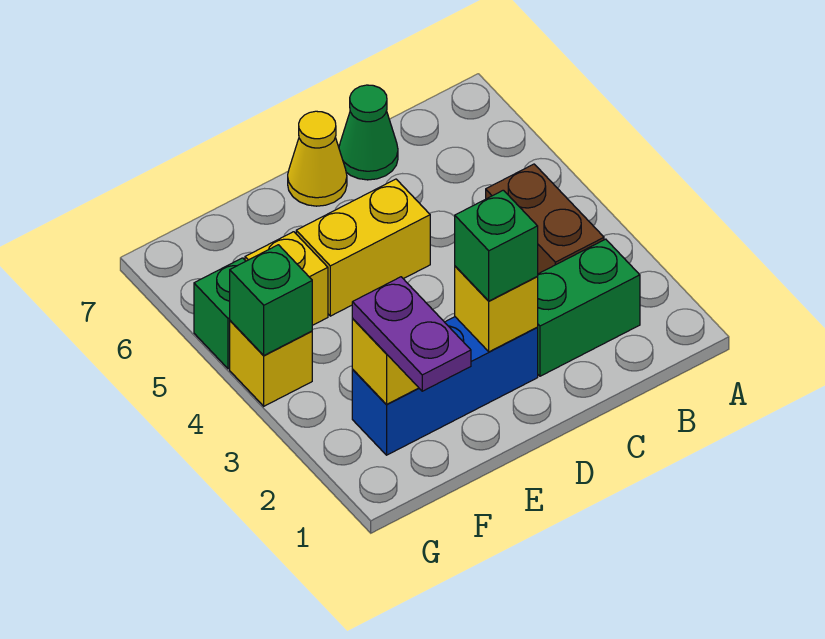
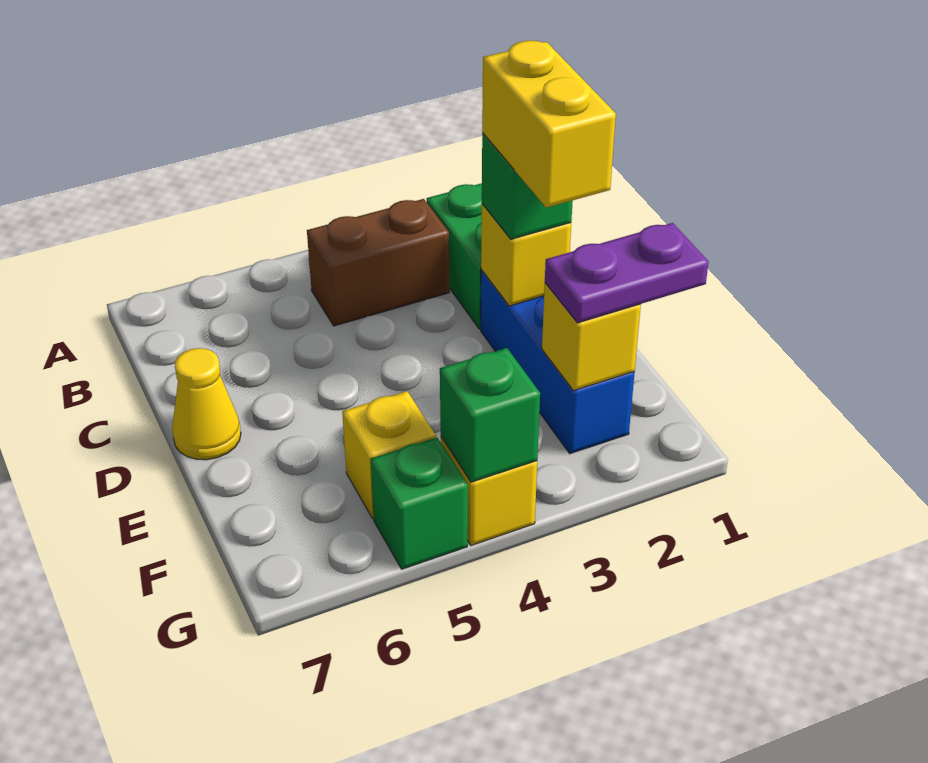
green 1x1 cone [339,85,398,180] -> none
yellow 1x2 brick [296,179,430,316] -> yellow 1x2 brick moved to [482,41,616,208]

